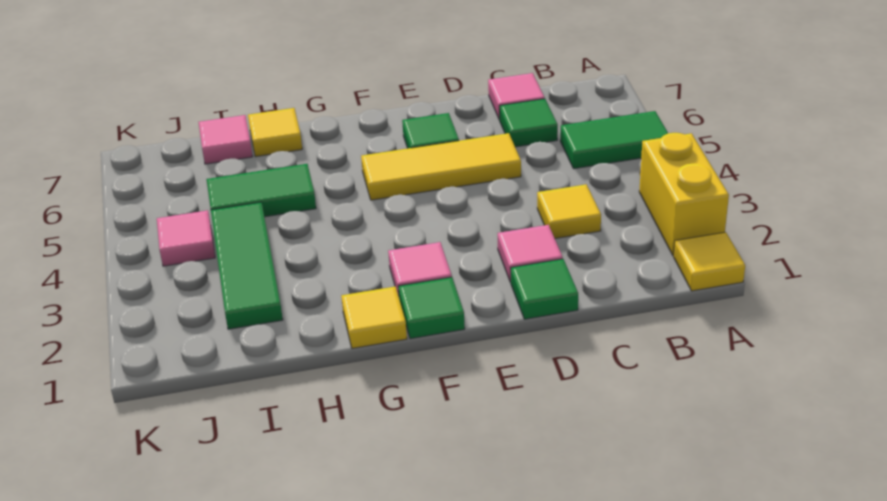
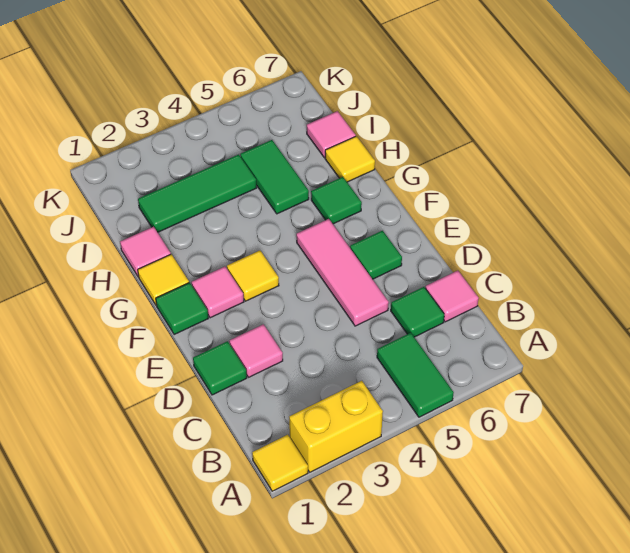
yellow 1x1 tile [537,184,601,239] -> yellow 1x1 tile moved to [227,251,279,301]
yellow 1x3 tile [361,133,521,200] -> pink 1x3 tile [296,219,389,326]
none -> green 1x1 tile [311,177,362,224]
pink 1x1 tile [157,210,215,266] -> pink 1x1 tile moved to [120,227,171,277]

